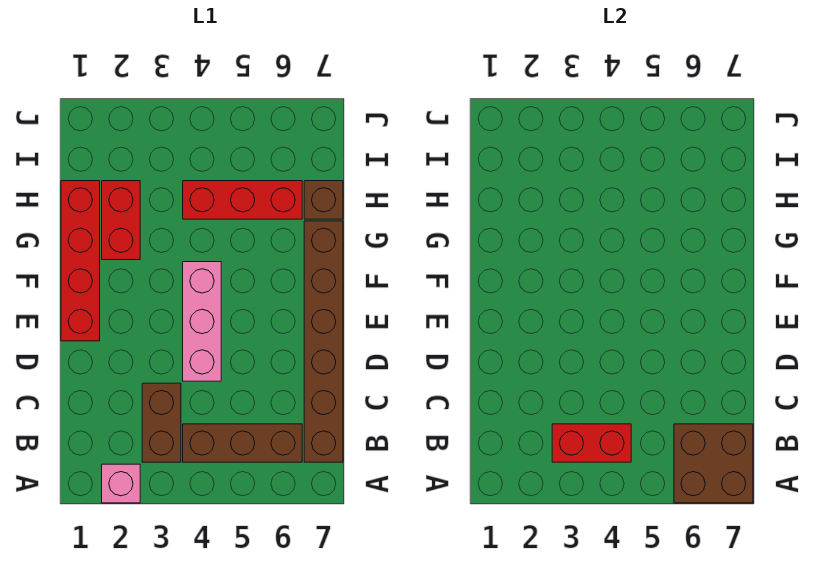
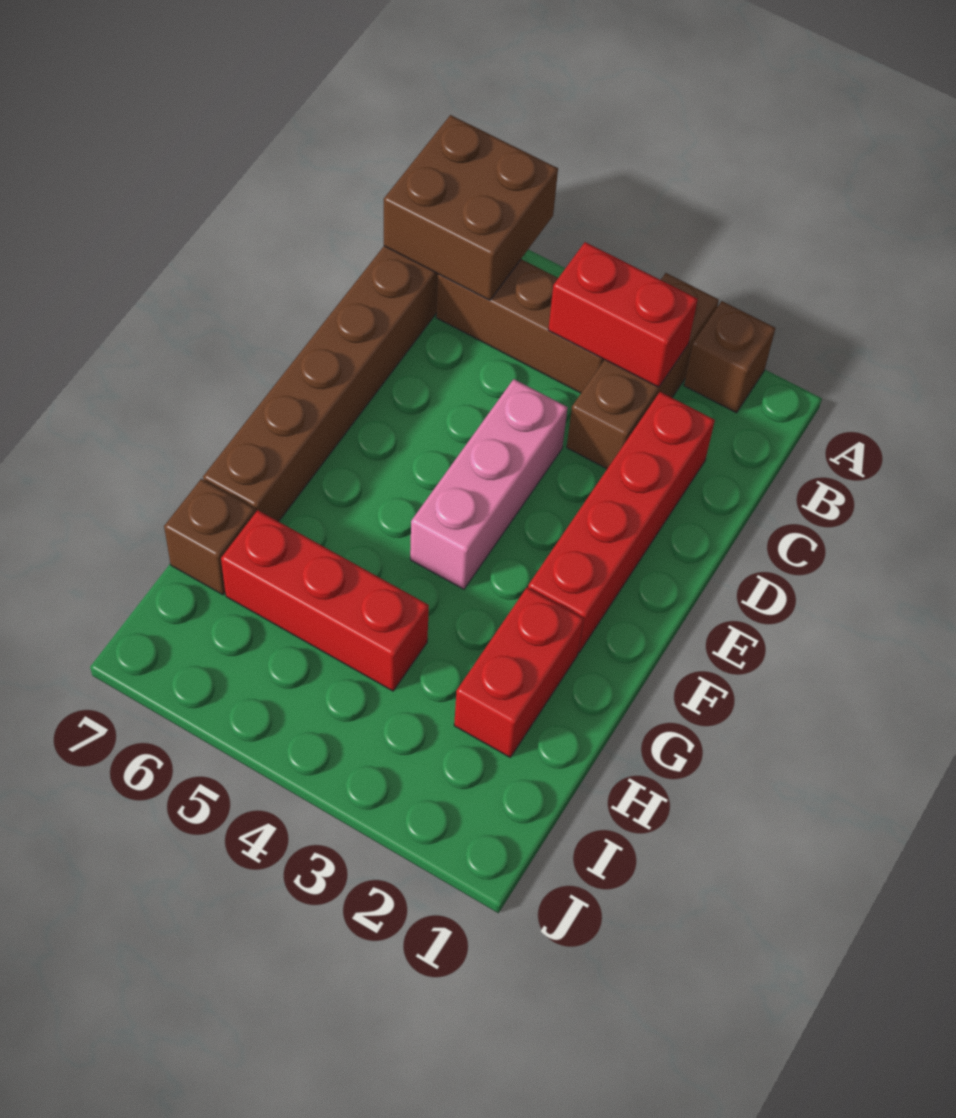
pink 1x1 brick [102,464,140,503] -> brown 1x1 brick [684,301,775,413]
brown 1x2 brick [142,383,181,462] -> brown 1x3 brick [567,273,719,469]
red 1x4 brick [61,181,100,341] -> red 1x4 brick moved to [528,392,715,653]

